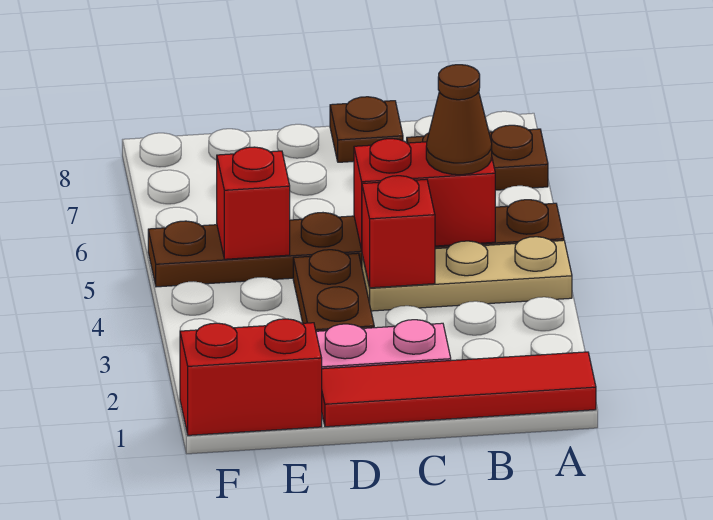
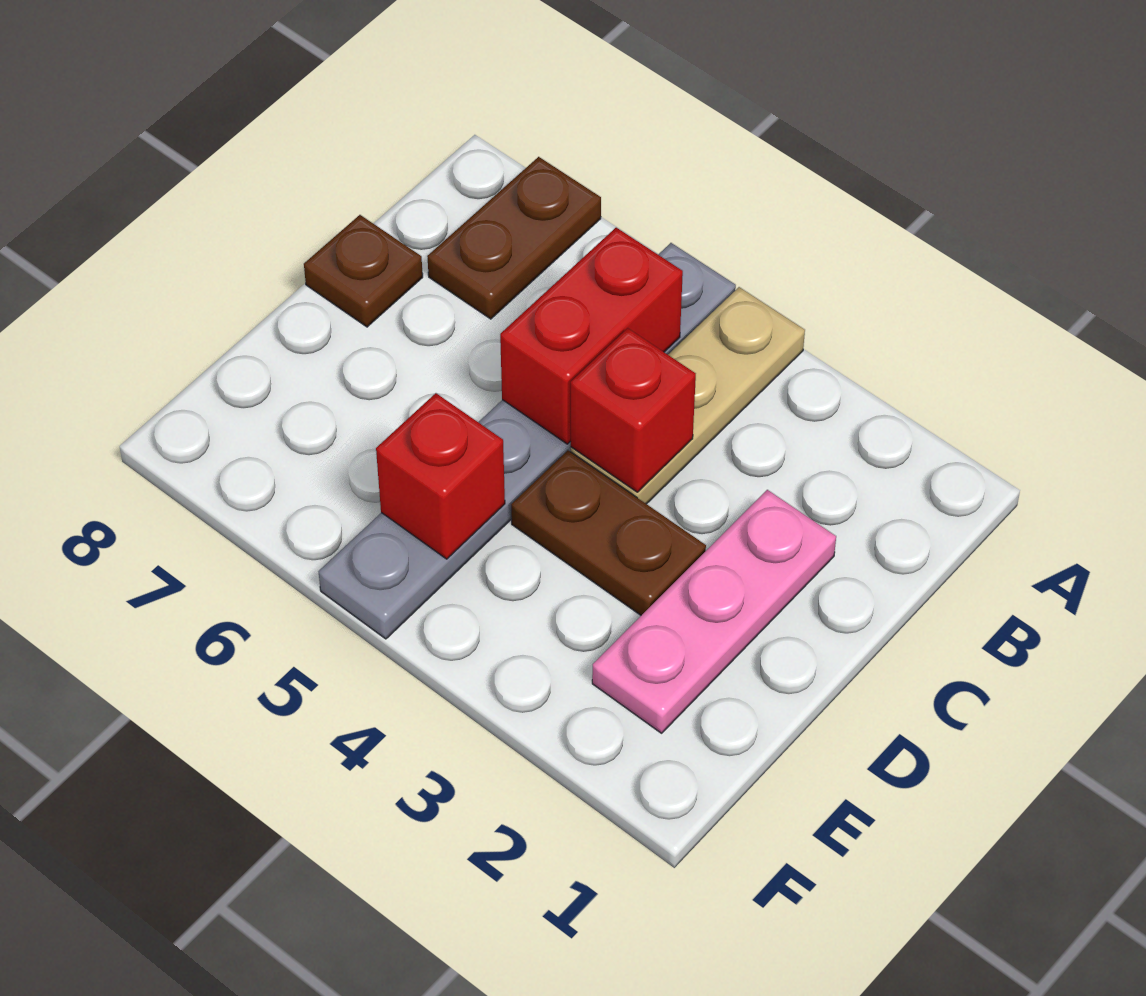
red 1x4 tile [322,352,596,427] -> none
brown 1x6 plate [148,200,564,287] -> grey 1x6 plate [319,243,736,639]
brown 1x1 cone [426,65,492,175] -> none
red 1x2 brick [180,319,322,435] -> none

